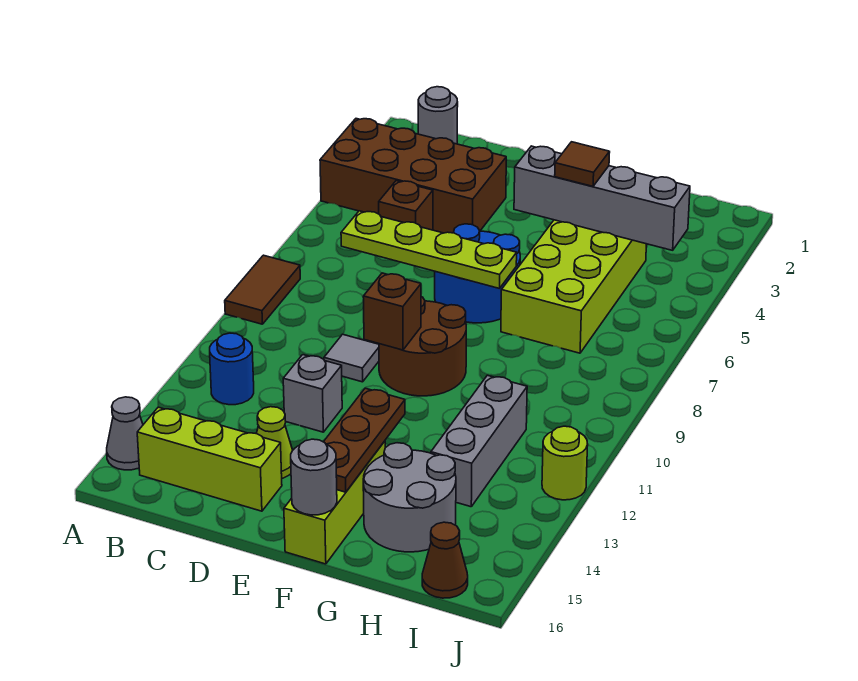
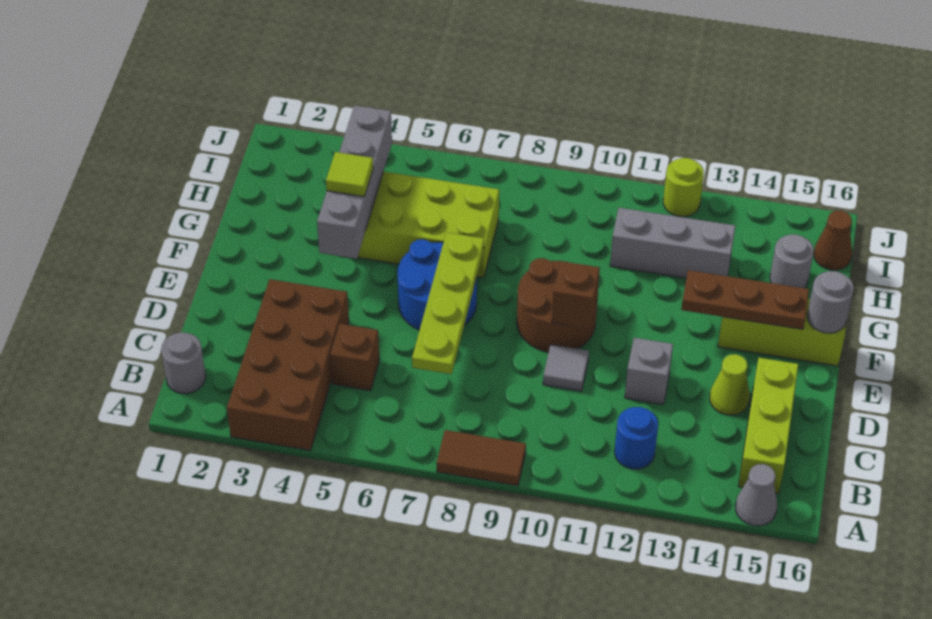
brown 1x1 tile [555,142,610,186] -> lime 1x1 tile [326,152,373,197]
grey 2x2 round brick [363,443,456,552] -> grey 1x1 round brick [770,235,814,288]

